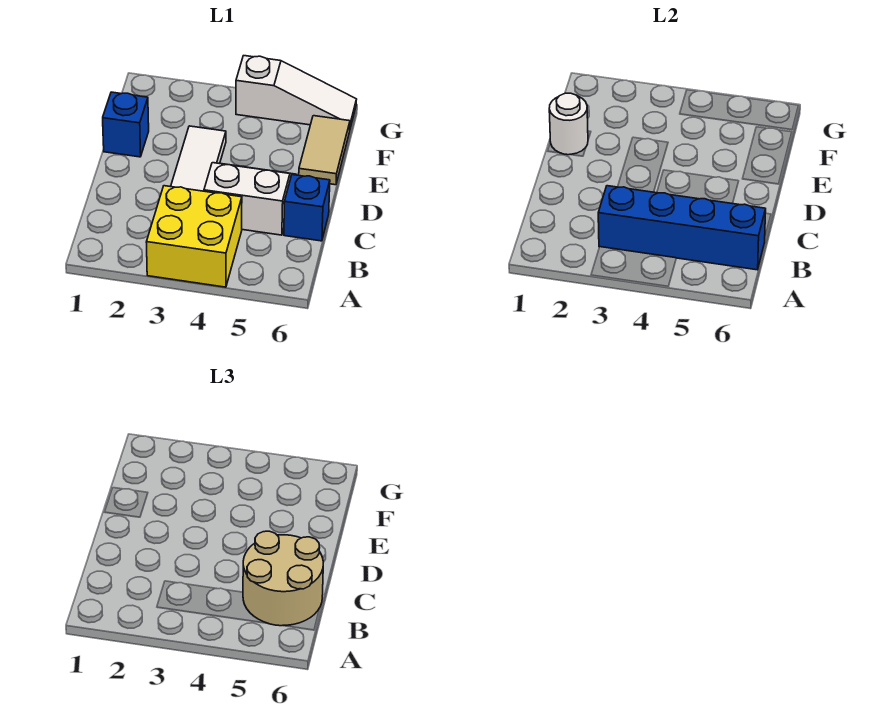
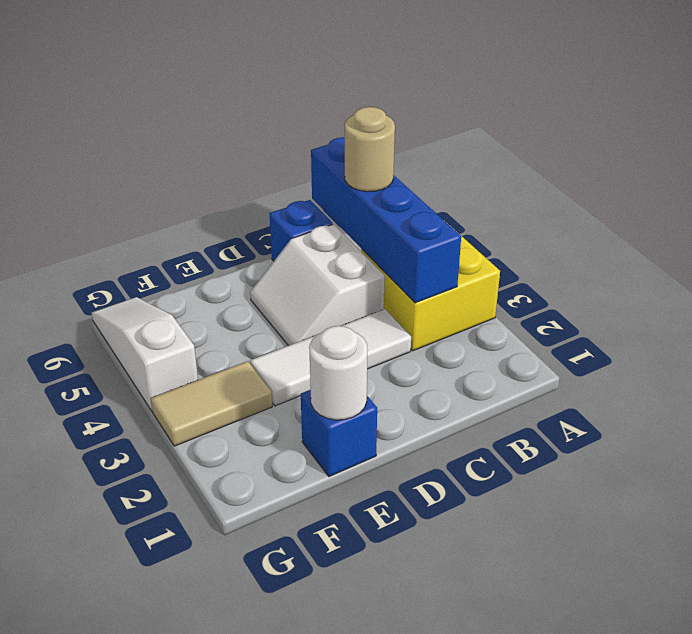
tan 2x2 round brick [243,531,323,626] -> tan 1x1 round brick [345,107,395,192]
tan 1x2 tile [299,116,350,185] -> tan 1x2 tile moved to [151,361,272,446]

